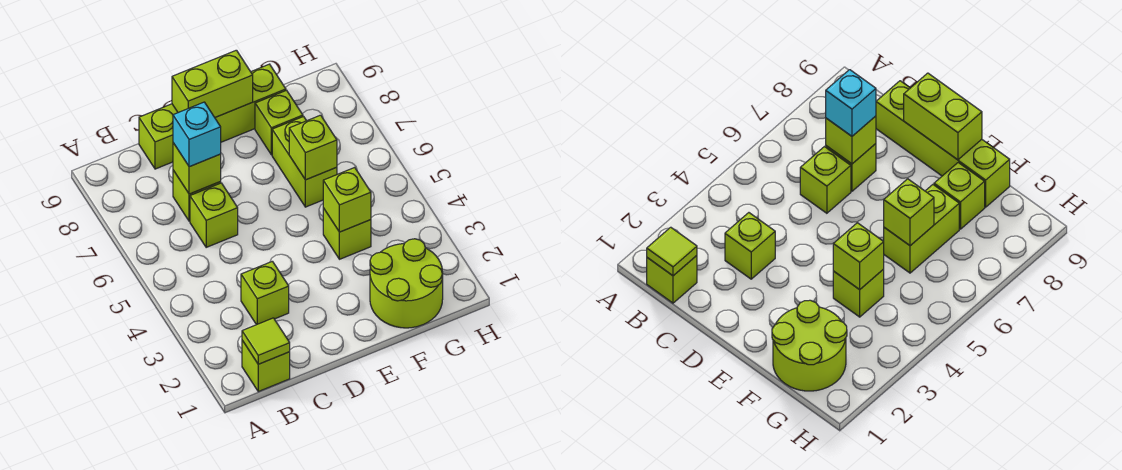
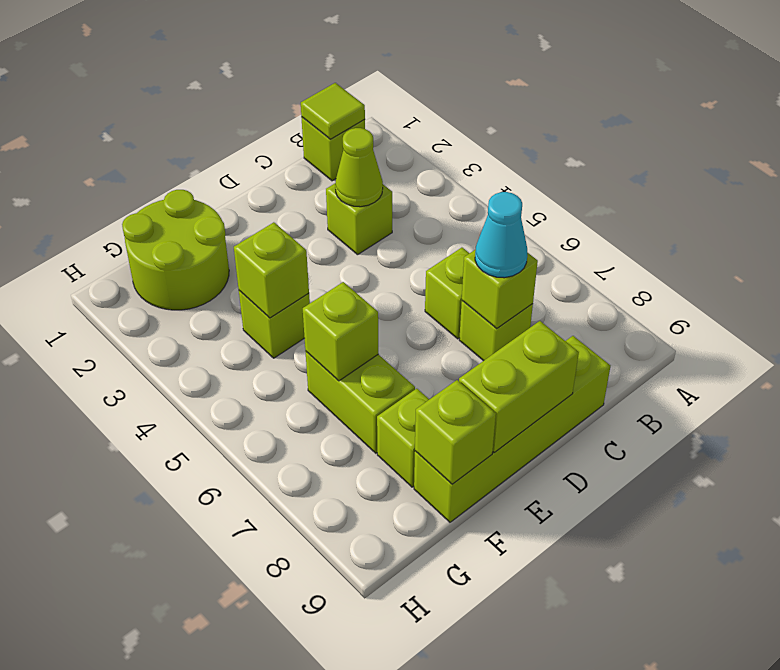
none -> lime 1x1 cone [335,128,383,207]
cyan 1x1 brick [173,102,221,167] -> cyan 1x1 cone [475,192,527,278]
none -> lime 1x1 brick [415,380,496,484]

